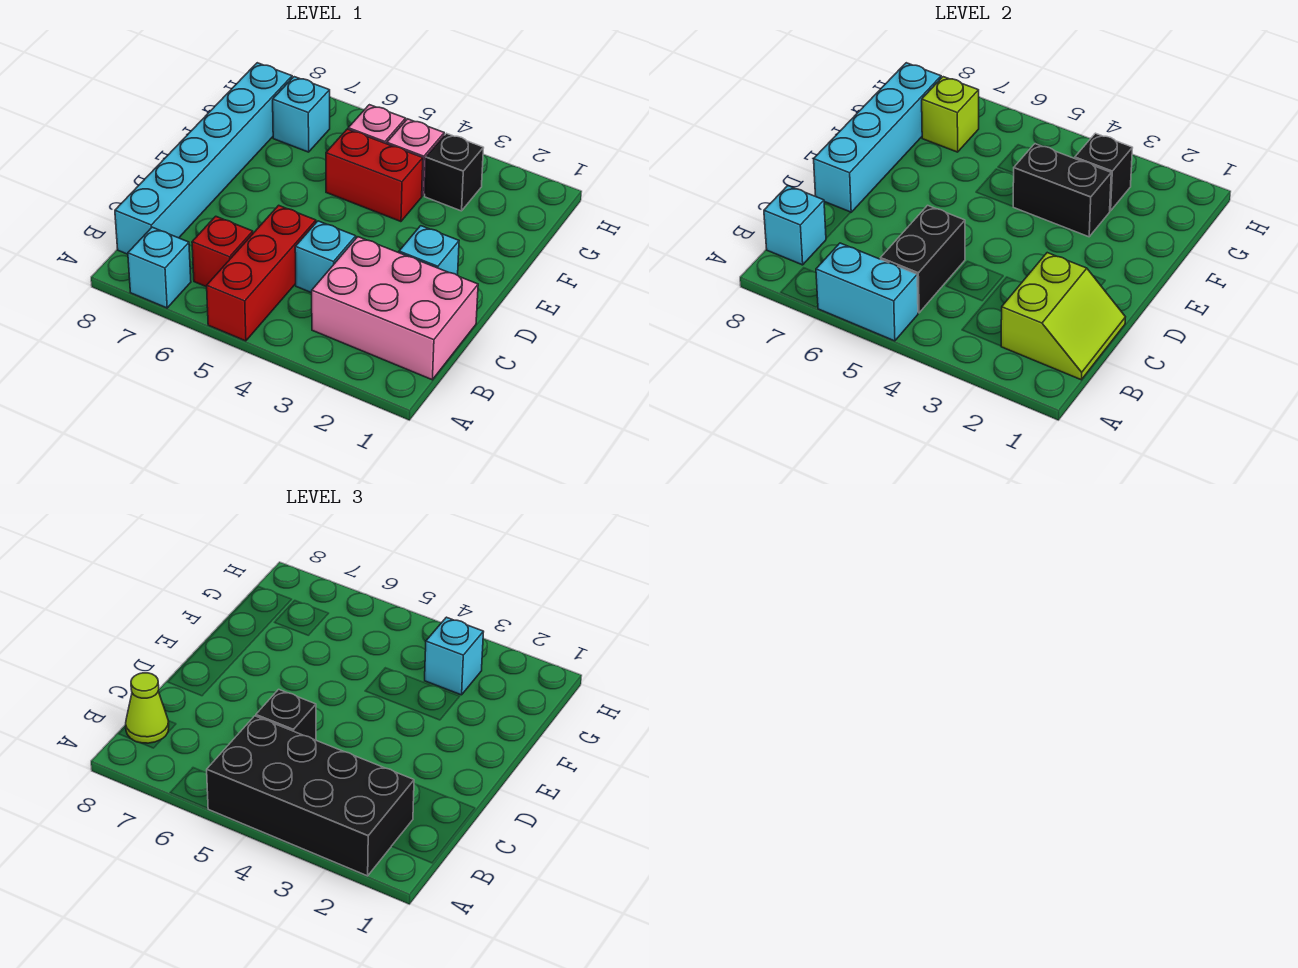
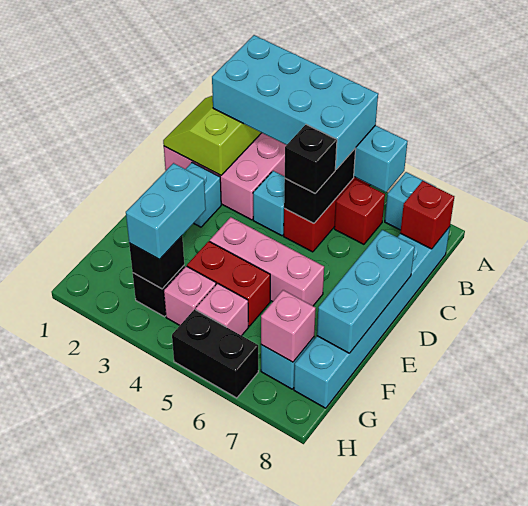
black 2x4 brick [207,716,414,876] -> cyan 2x4 brick [212,35,378,169]
cyan 1x1 brick [764,186,826,265] -> red 1x1 brick [400,181,454,249]
lime 1x1 cone [126,673,169,743] -> none
cyan 1x4 brick [814,63,941,212] -> cyan 1x3 brick [317,230,415,353]
none -> pink 1x3 brick [210,217,324,306]
black 1x2 brick [1013,144,1111,237] -> black 1x2 brick moved to [172,309,258,398]
cyan 1x1 brick [425,617,483,695] -> cyan 1x2 brick [126,163,206,260]
lime 1x1 brick [922,77,979,152] -> pink 1x1 brick [261,290,316,362]

